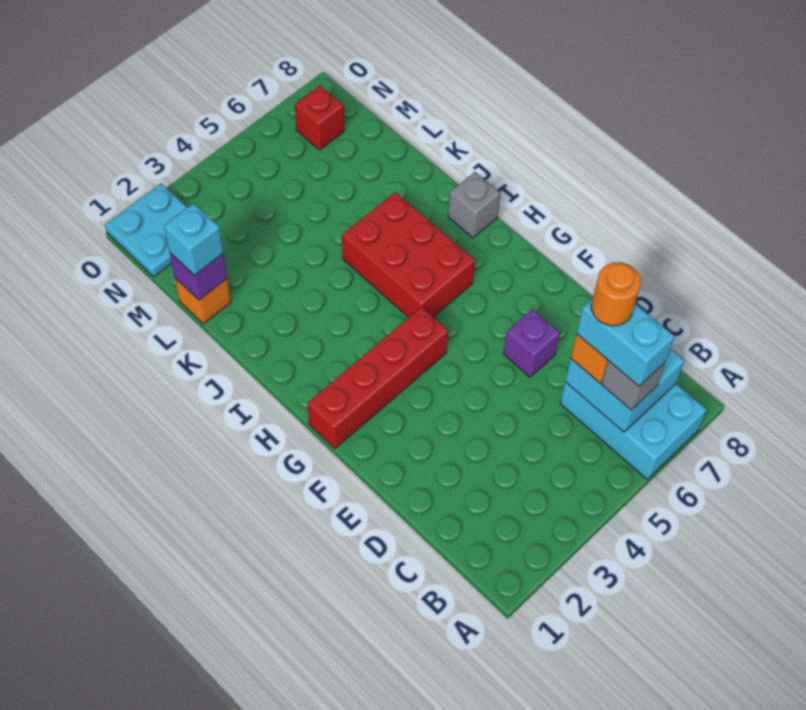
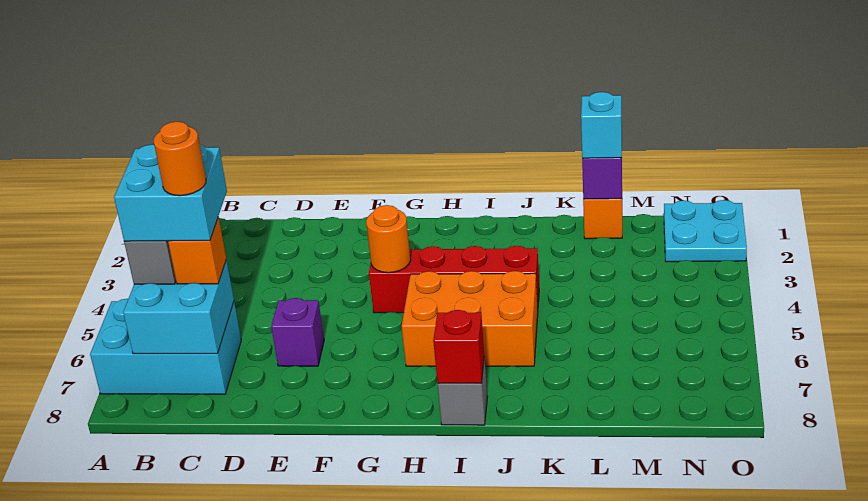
cyan 1x2 brick [577,299,675,386] -> cyan 2x2 brick [114,145,227,241]
red 1x4 brick [307,307,448,448] -> red 1x4 brick turned to [369,246,539,313]
none -> orange 1x1 round brick [366,205,411,273]
red 2x3 brick [342,192,475,317] -> orange 2x3 brick [402,271,538,366]
red 1x1 brick [295,85,344,150] -> red 1x1 brick moved to [433,310,484,383]

